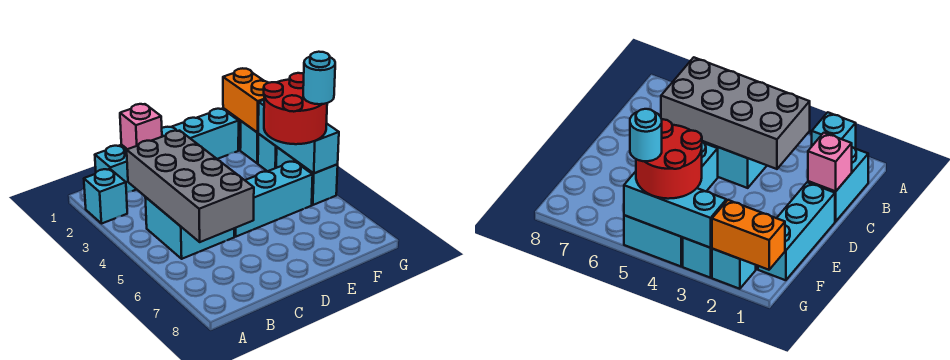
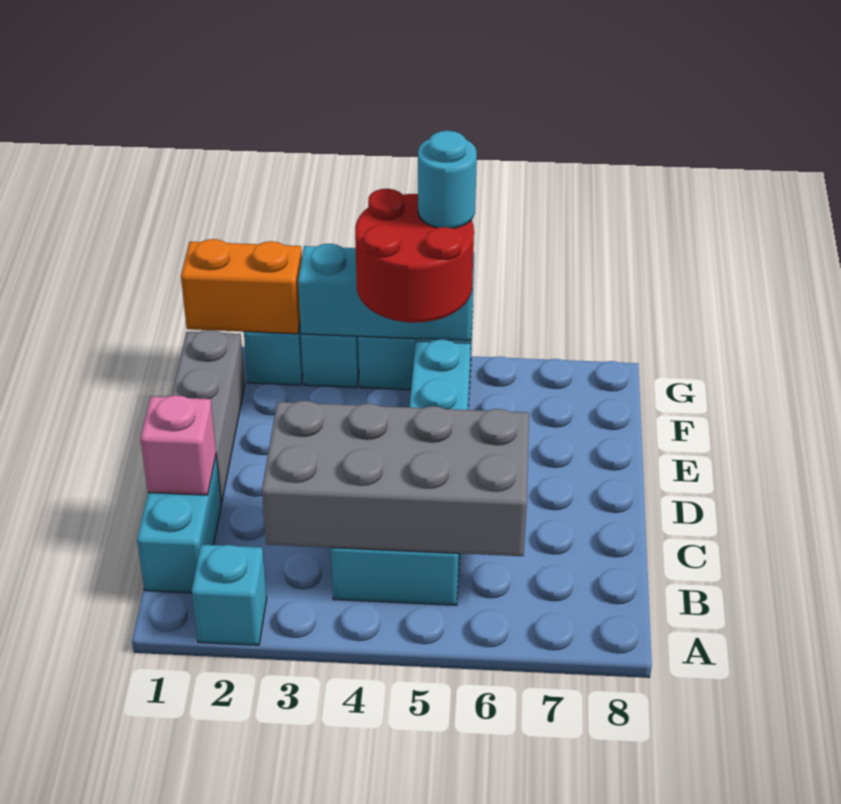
cyan 1x3 brick [162,109,239,159] -> grey 1x3 brick [171,330,245,503]

